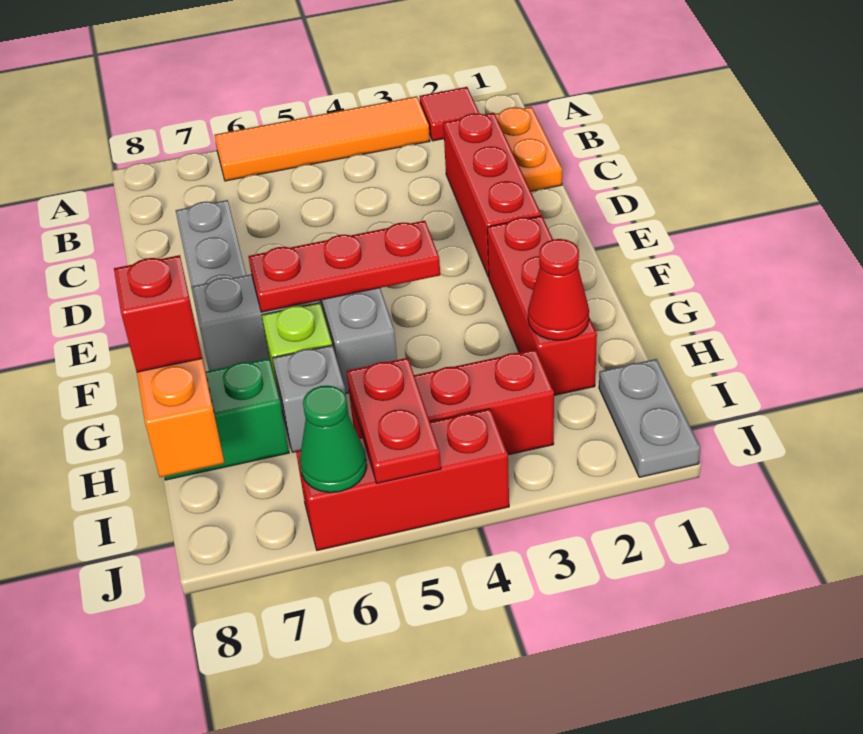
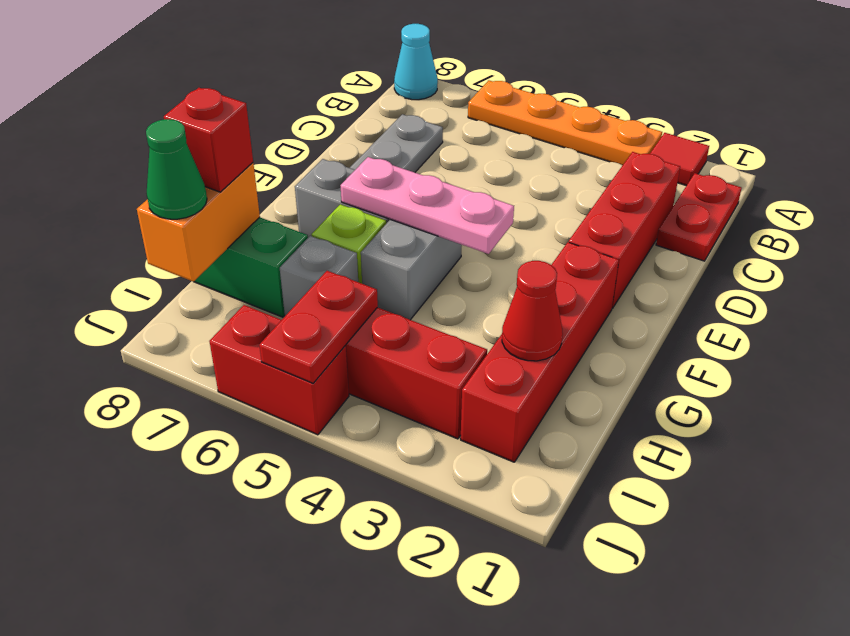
orange 1x4 tile [214,96,430,181] -> orange 1x4 plate [468,80,662,165]
none -> cyan 1x1 cone [394,24,438,100]
orange 1x2 plate [495,107,562,191] -> red 1x2 plate [656,173,741,261]
red 1x3 brick [487,216,597,395] -> red 1x4 brick [461,242,619,462]
red 1x3 plate [248,221,440,312] -> pink 1x3 plate [340,157,514,254]
grey 1x2 plate [599,359,700,477] -> none
red 1x3 brick [296,409,509,550] -> red 1x2 brick [209,305,349,435]
green 1x1 cone [300,385,367,493] -> green 1x1 cone moved to [146,119,207,219]

